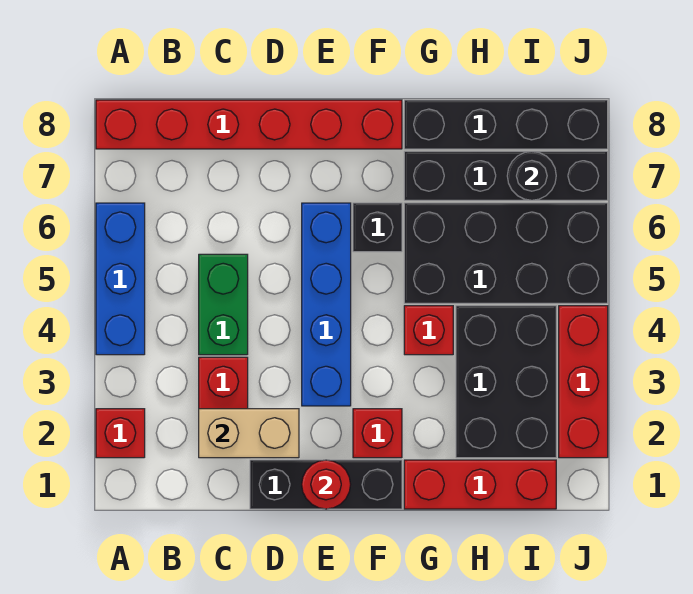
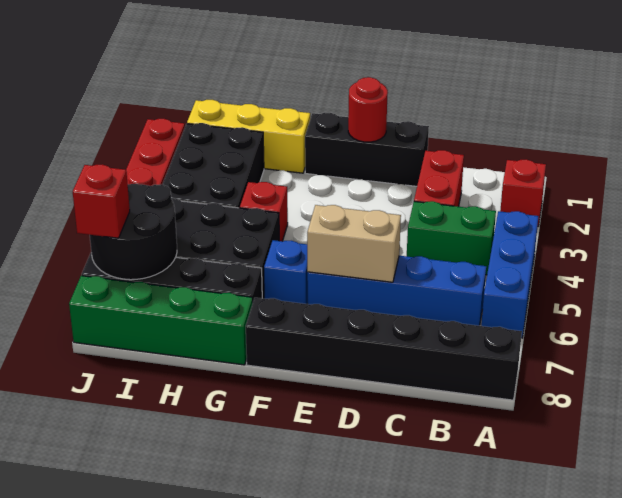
red 1x6 brick [96,100,402,149] -> black 1x6 brick [246,298,522,400]
tan 1x2 brick [199,409,299,458] -> tan 1x2 brick moved to [307,205,401,282]
green 1x2 brick [199,254,248,355] -> green 1x2 brick turned to [407,201,496,275]
blue 1x4 brick [302,203,351,406] -> blue 1x4 brick turned to [307,256,486,326]
red 1x1 brick [353,409,402,458] -> red 1x1 brick moved to [73,164,130,238]
black 1x1 brick [353,203,402,252] -> blue 1x1 brick [264,240,308,304]
red 1x3 brick [404,460,556,509] -> yellow 1x3 brick [187,100,310,173]
black 1x4 brick [404,100,608,149] -> green 1x4 brick [69,276,253,365]
black 1x1 round brick [507,151,556,200] -> black 2x2 round brick [90,184,177,280]

